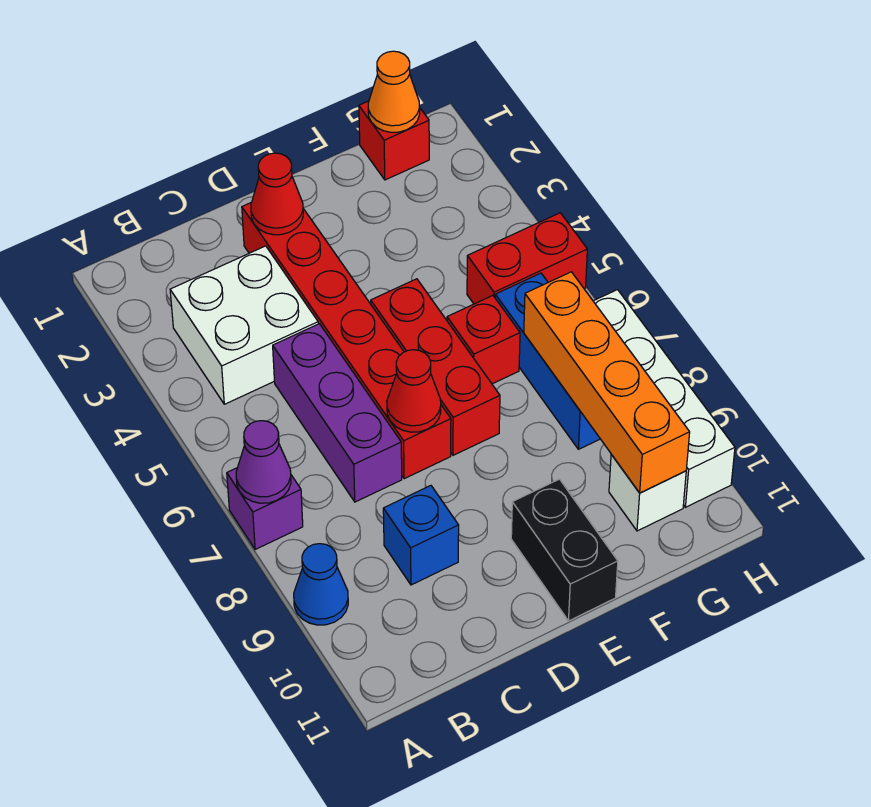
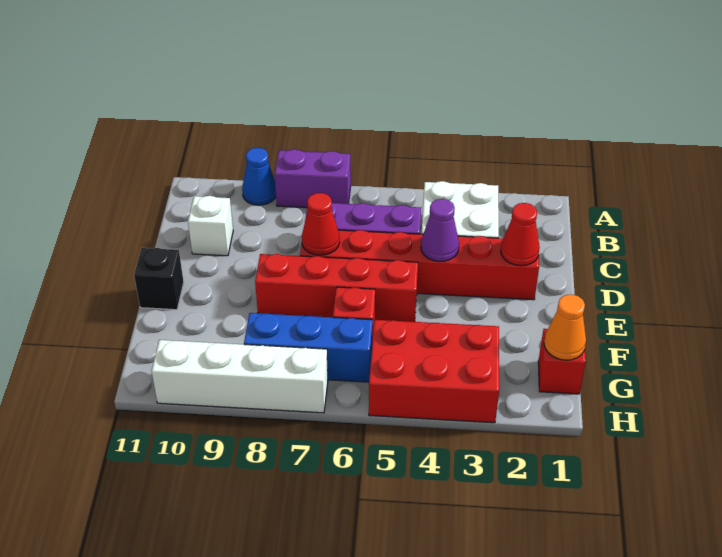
purple 1x1 brick [227,468,303,549] -> purple 1x2 brick [275,149,351,208]
purple 1x1 cone [236,421,291,503] -> purple 1x1 cone moved to [421,199,459,261]
blue 1x1 brick [383,486,459,585] -> none
red 1x3 brick [371,279,500,455] -> red 1x4 brick [255,254,418,322]
black 1x2 brick [511,479,618,621] -> black 1x1 brick [134,248,184,310]
red 1x2 brick [467,213,587,304] -> red 2x3 brick [369,320,499,423]
orange 1x4 brick [524,272,690,493] -> none
white 1x1 brick [609,455,686,531] -> white 1x1 brick moved to [188,196,233,256]

